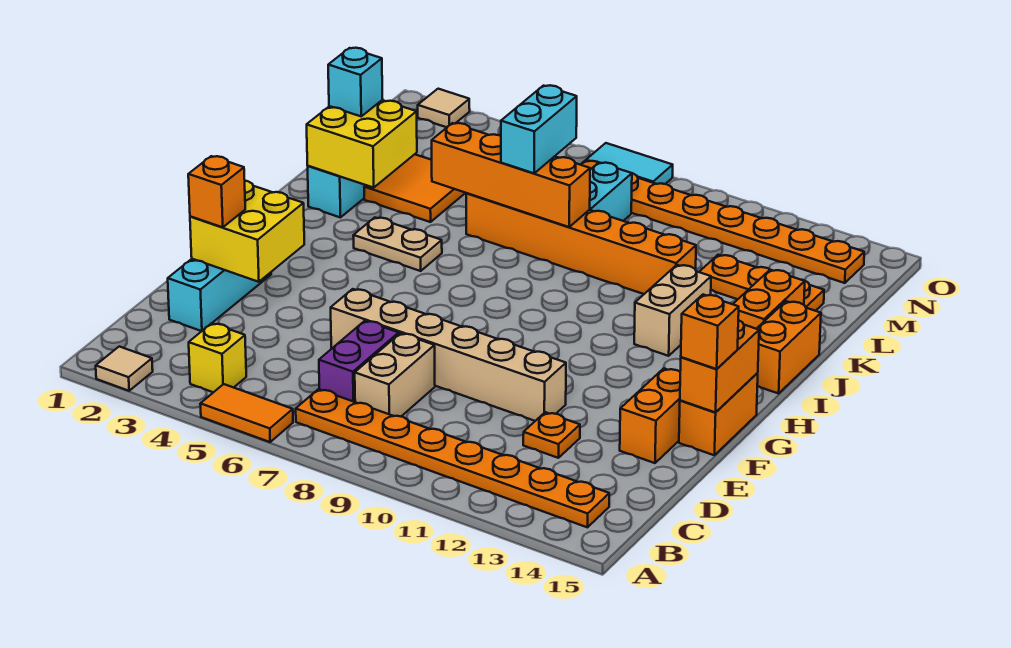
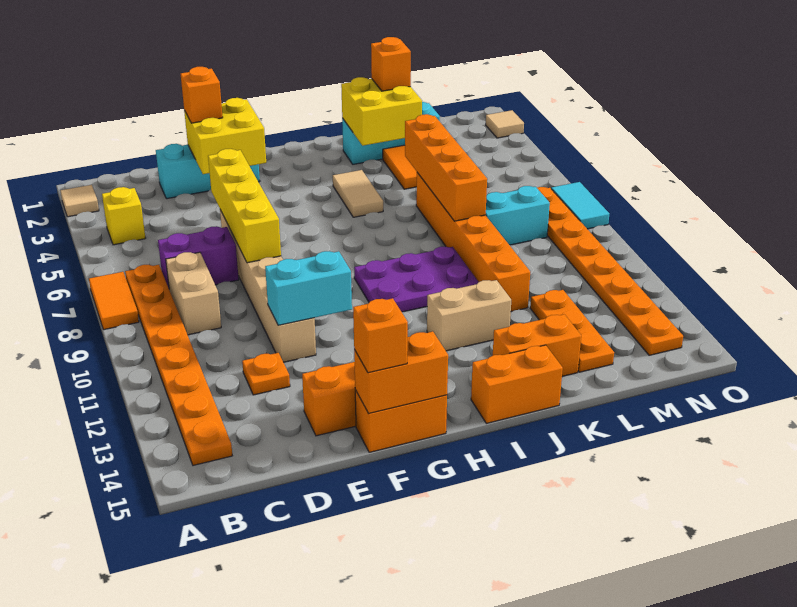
orange 1x2 tile [200,384,293,442] -> orange 1x2 tile moved to [89,272,139,330]
tan 1x2 brick [355,333,435,416] -> tan 1x2 brick turned to [166,252,221,335]
none -> yellow 1x4 brick [208,149,281,263]
none -> purple 2x3 plate [354,247,478,312]
tan 1x2 plate [353,218,442,271] -> tan 1x2 tile [333,170,383,217]
cyan 1x1 brick [328,48,383,116] -> orange 1x1 brick [371,37,411,91]
cyan 1x2 brick [501,85,577,173] -> cyan 1x2 brick moved to [265,251,352,325]

